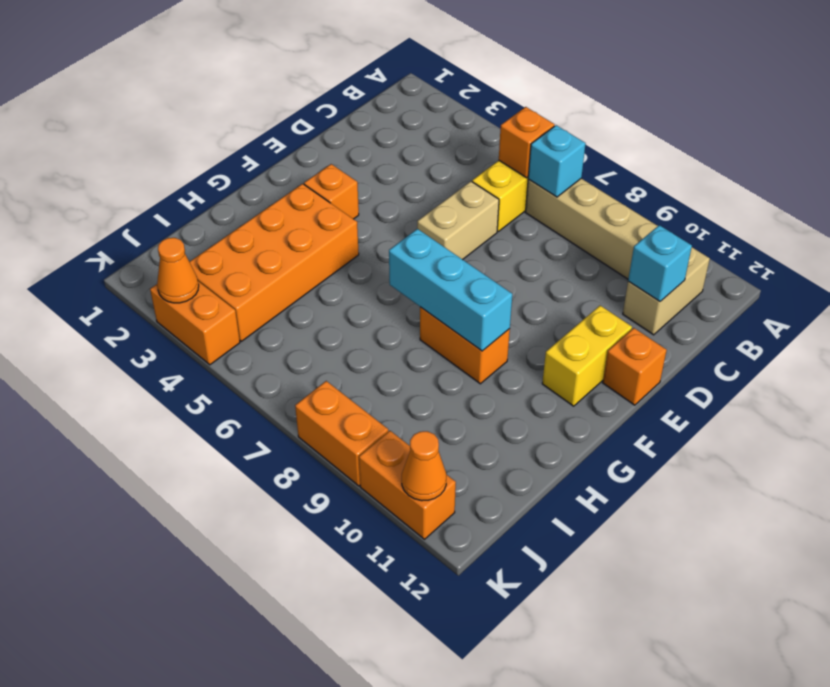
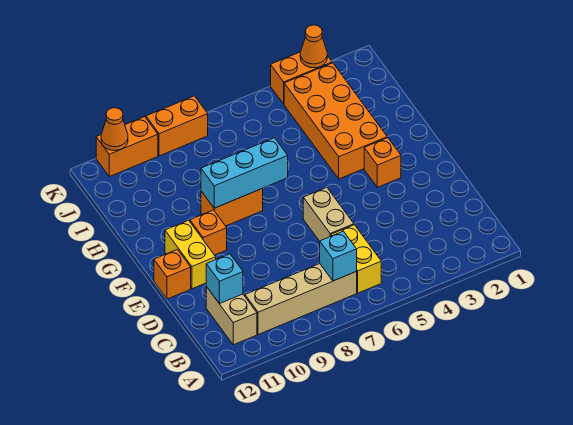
orange 1x1 brick [499,107,555,178] -> orange 1x1 brick moved to [190,210,227,255]

